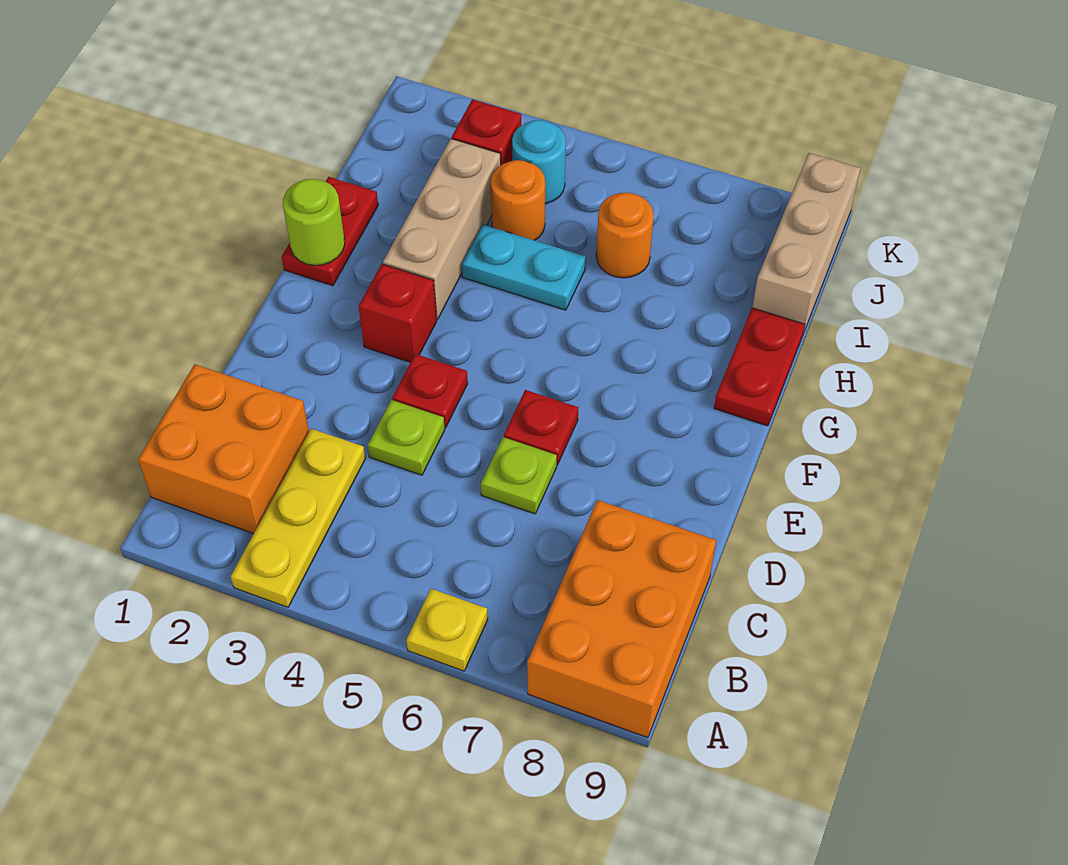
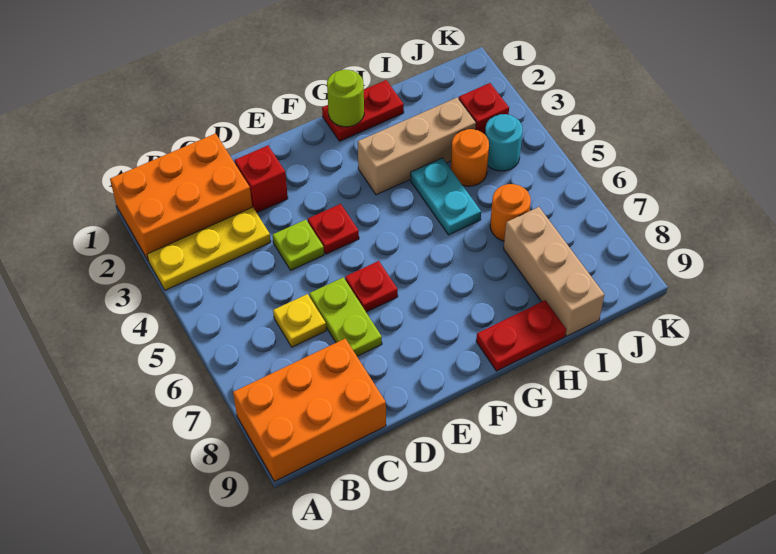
yellow 1x1 plate [406,589,488,671] -> yellow 1x1 plate moved to [273,294,326,347]
orange 2x2 brick [138,365,309,534] -> orange 2x3 brick [110,133,252,260]
lime 1x1 plate [481,437,557,514] -> lime 1x2 plate [309,277,382,356]
red 1x1 brick [358,264,437,362] -> red 1x1 brick moved to [235,146,288,213]
tan 1x3 brick [752,153,860,334] -> tan 1x3 brick turned to [504,207,604,336]

